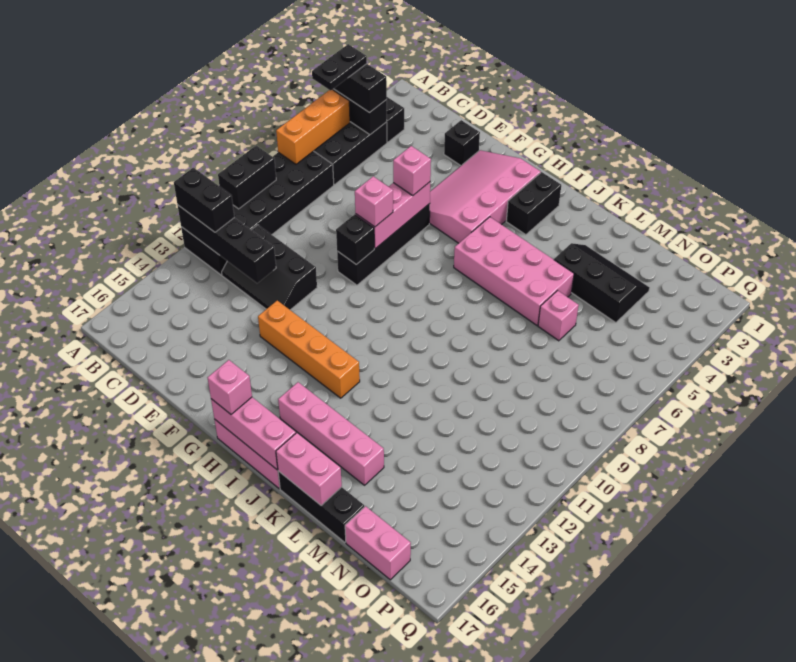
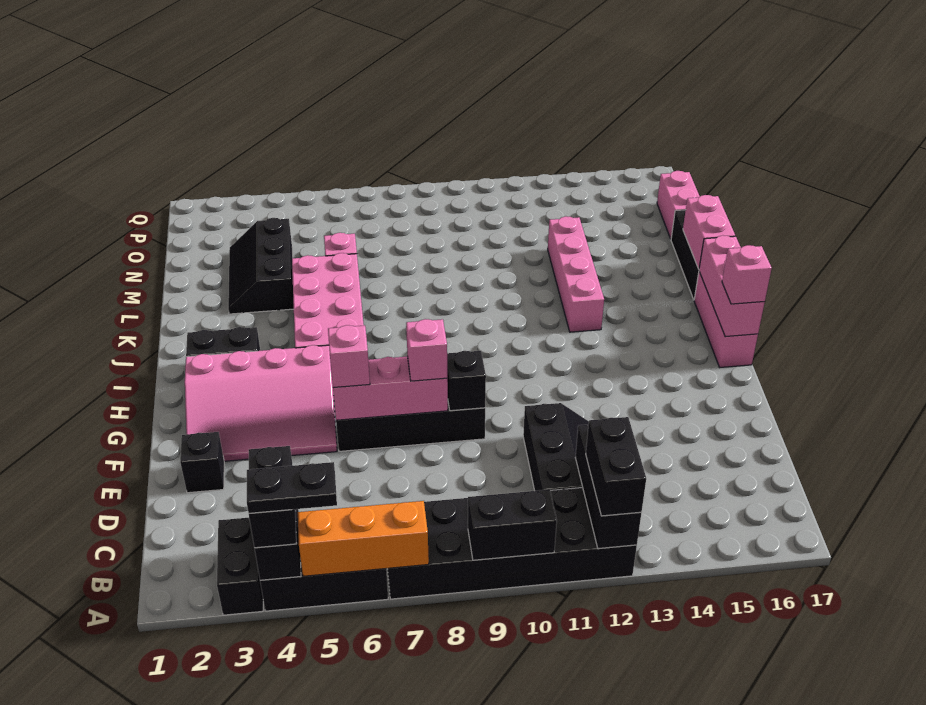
black 1x4 brick [178,205,276,283] -> black 1x3 brick [575,424,641,549]
orange 1x4 brick [258,301,360,398] -> none
pink 1x4 brick [278,382,384,485] -> pink 1x4 brick moved to [548,216,604,332]

